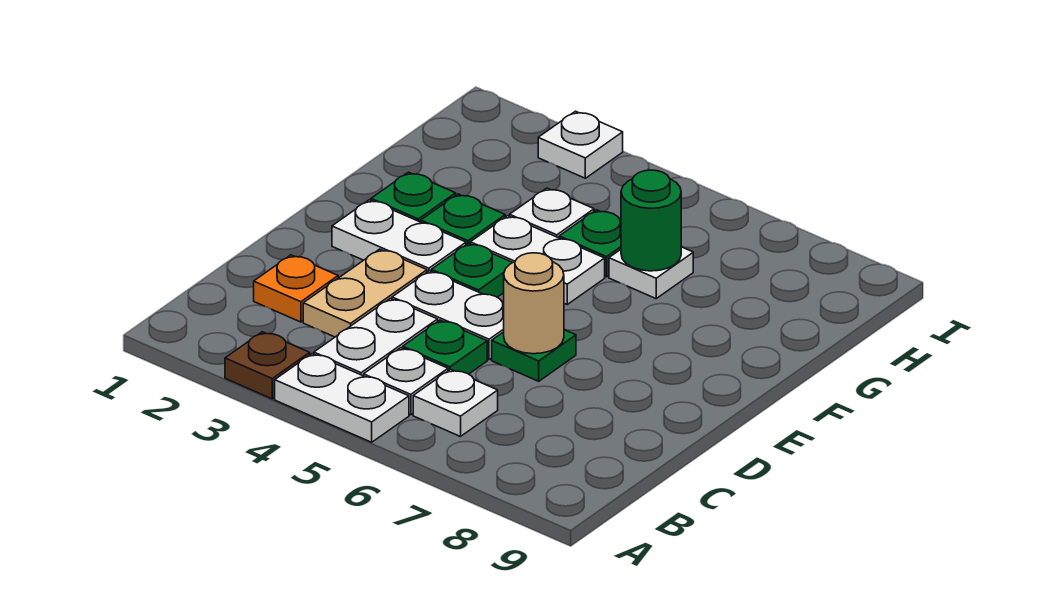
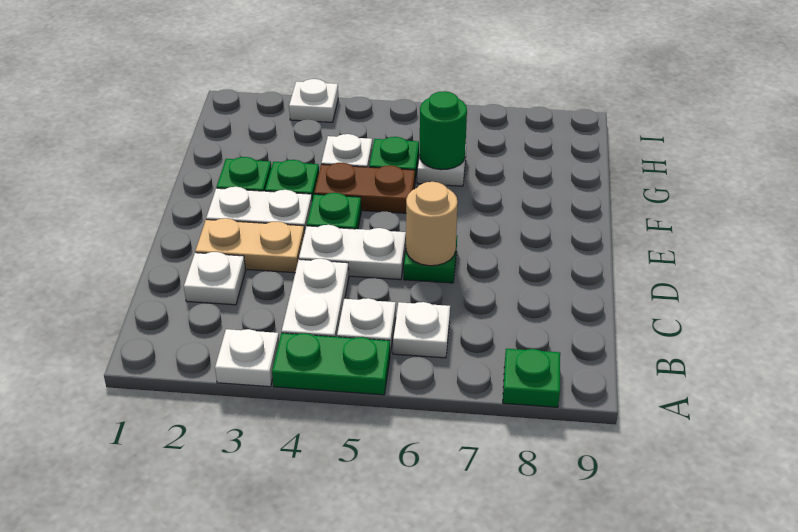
brown 1x1 plate [225,332,310,399] -> white 1x1 plate [215,329,279,387]
white 1x2 plate [275,354,409,442] -> green 1x2 plate [272,333,390,395]
orange 1x1 plate [254,255,338,322] -> white 1x1 plate [184,252,246,305]
tan 1x2 plate [303,249,427,337] -> tan 1x2 plate turned to [195,218,305,273]
green 1x1 plate [403,320,487,374] -> green 1x1 plate moved to [503,349,560,407]
white 1x2 plate [470,216,605,304] -> brown 1x2 plate [314,163,415,213]

